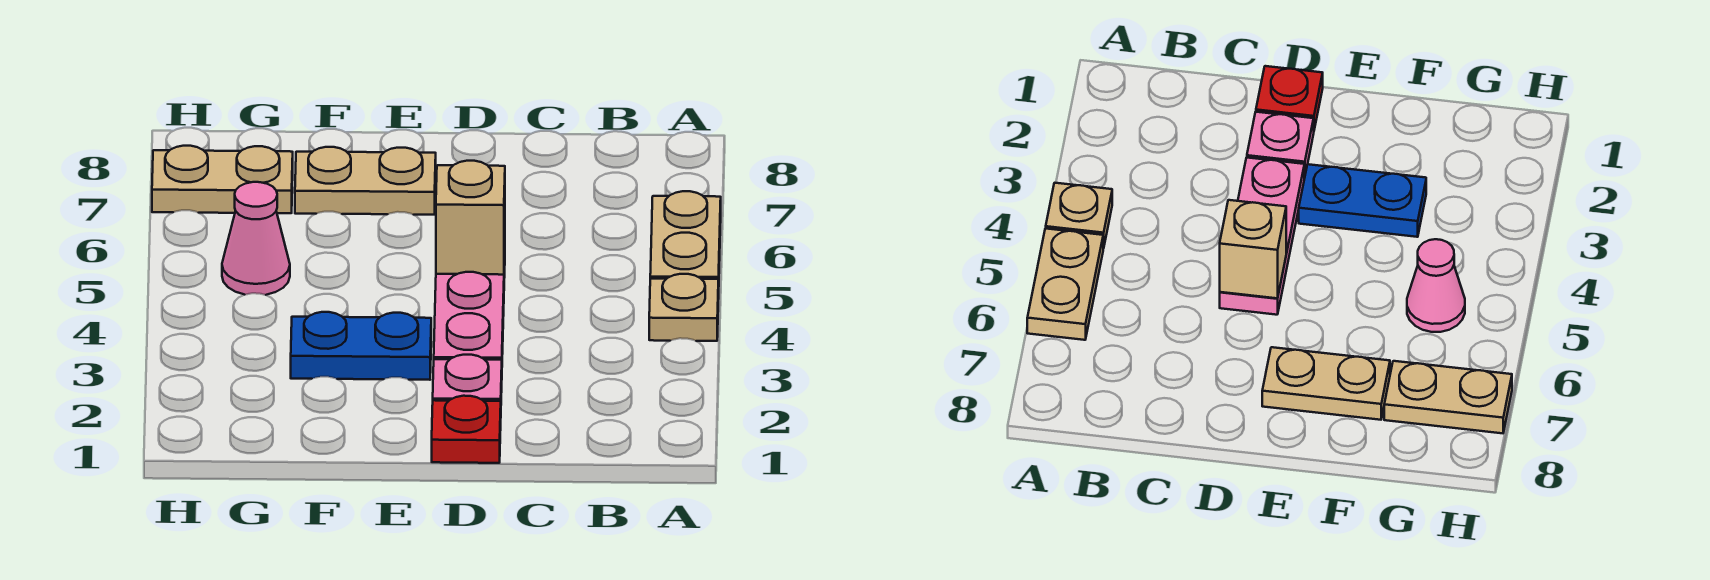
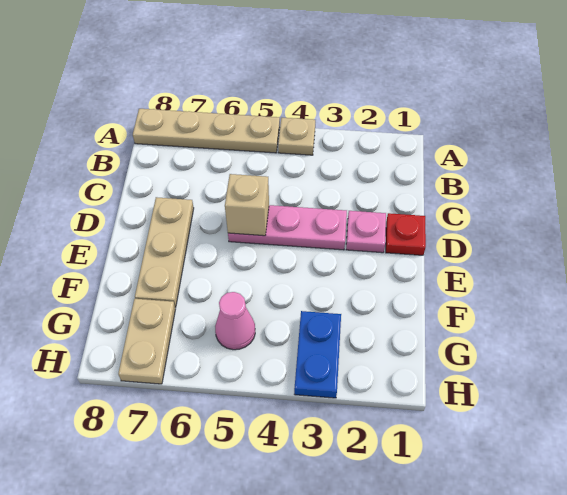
tan 1x2 plate [650,191,721,299] -> tan 1x4 plate [133,109,280,153]
blue 1x2 plate [291,312,431,380] -> blue 1x2 plate moved to [294,311,341,398]
tan 1x2 plate [295,147,436,215] -> tan 1x3 plate [135,197,194,307]

